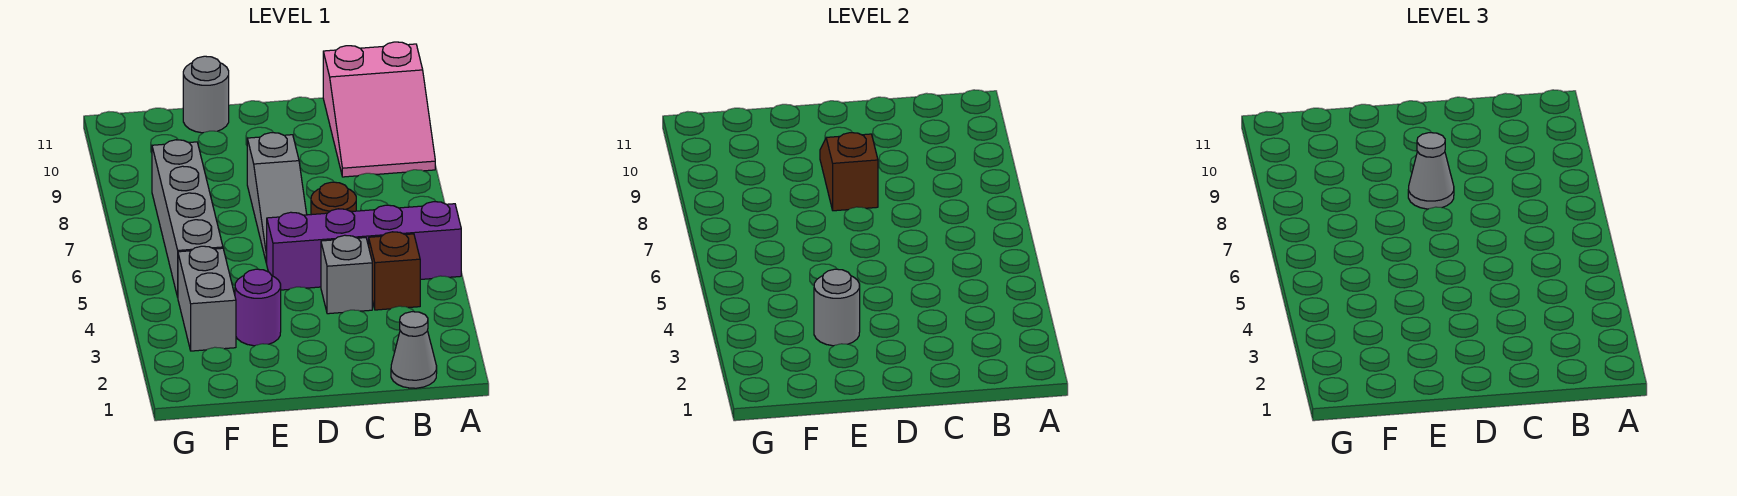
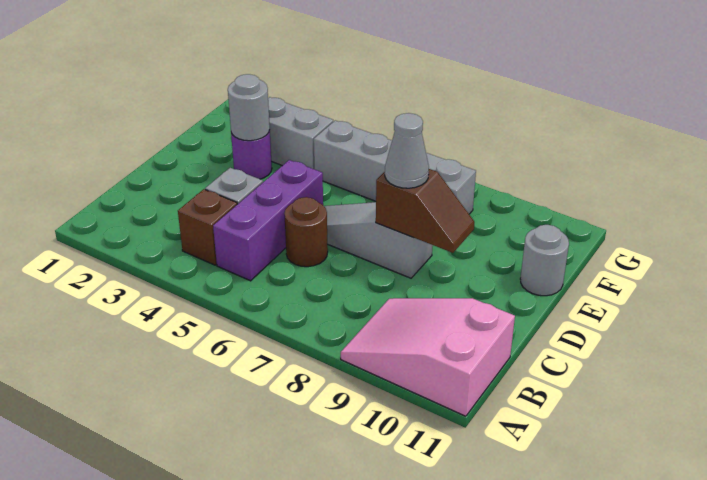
purple 1x4 brick [266,202,461,290] -> purple 1x3 brick [213,160,323,281]
grey 1x1 cone [391,312,437,388] -> none

